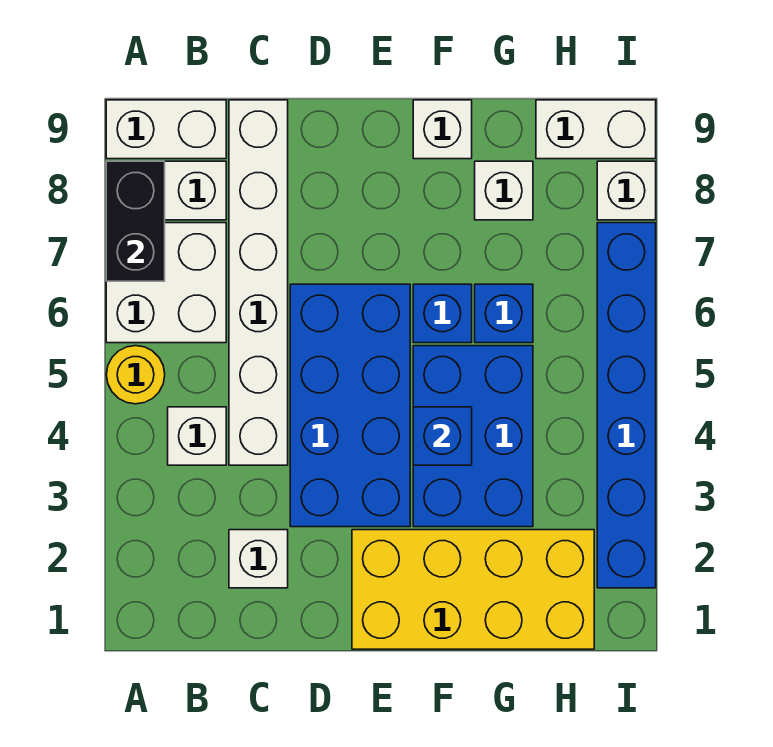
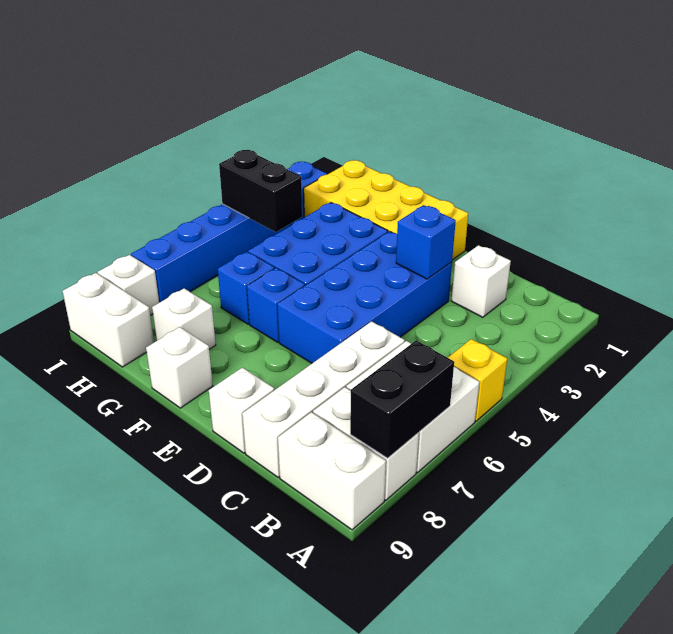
yellow 1x1 round brick [106,346,165,404] -> yellow 1x1 brick [448,339,507,421]
white 1x1 brick [168,407,226,465] -> white 1x1 brick moved to [209,368,274,453]
white 1x6 brick [229,100,288,465] -> white 1x4 brick [242,321,405,477]
blue 1x1 brick [413,407,472,465] -> blue 1x1 brick moved to [396,205,456,279]
none -> black 1x2 brick [219,150,302,232]

